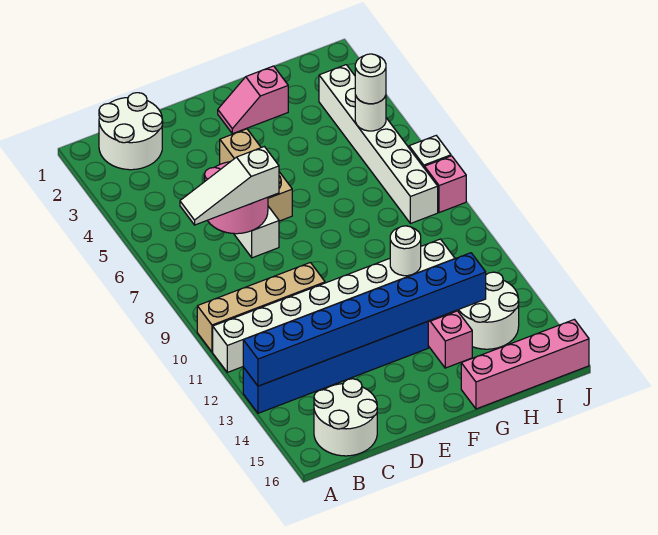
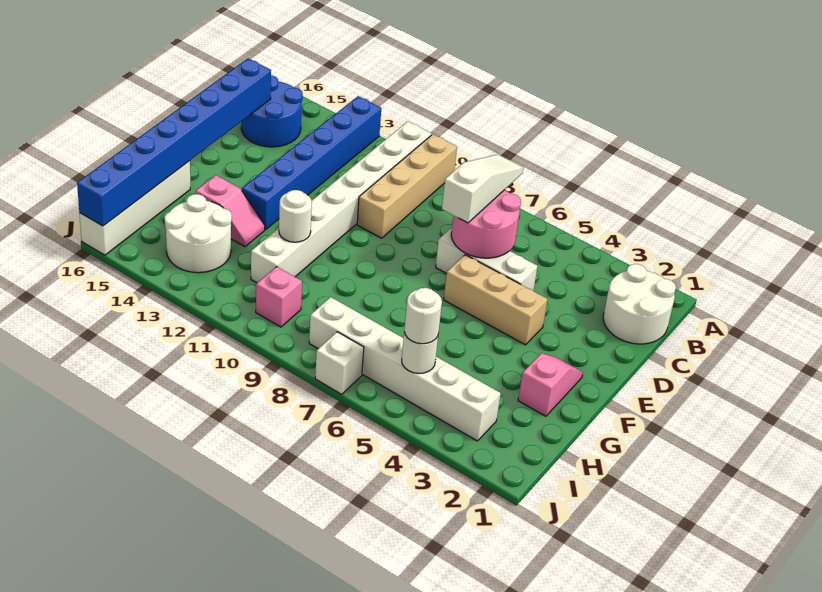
blue 1x8 brick [243,253,486,386] -> blue 1x8 brick moved to [77,58,271,226]
white 2x2 round brick [314,379,377,456] -> blue 2x2 round brick [241,75,303,147]
pink 1x4 brick [461,319,589,409] -> white 1x4 brick [79,161,190,255]
pink 1x1 brick [424,156,466,213] -> pink 1x1 brick moved to [256,267,302,327]

